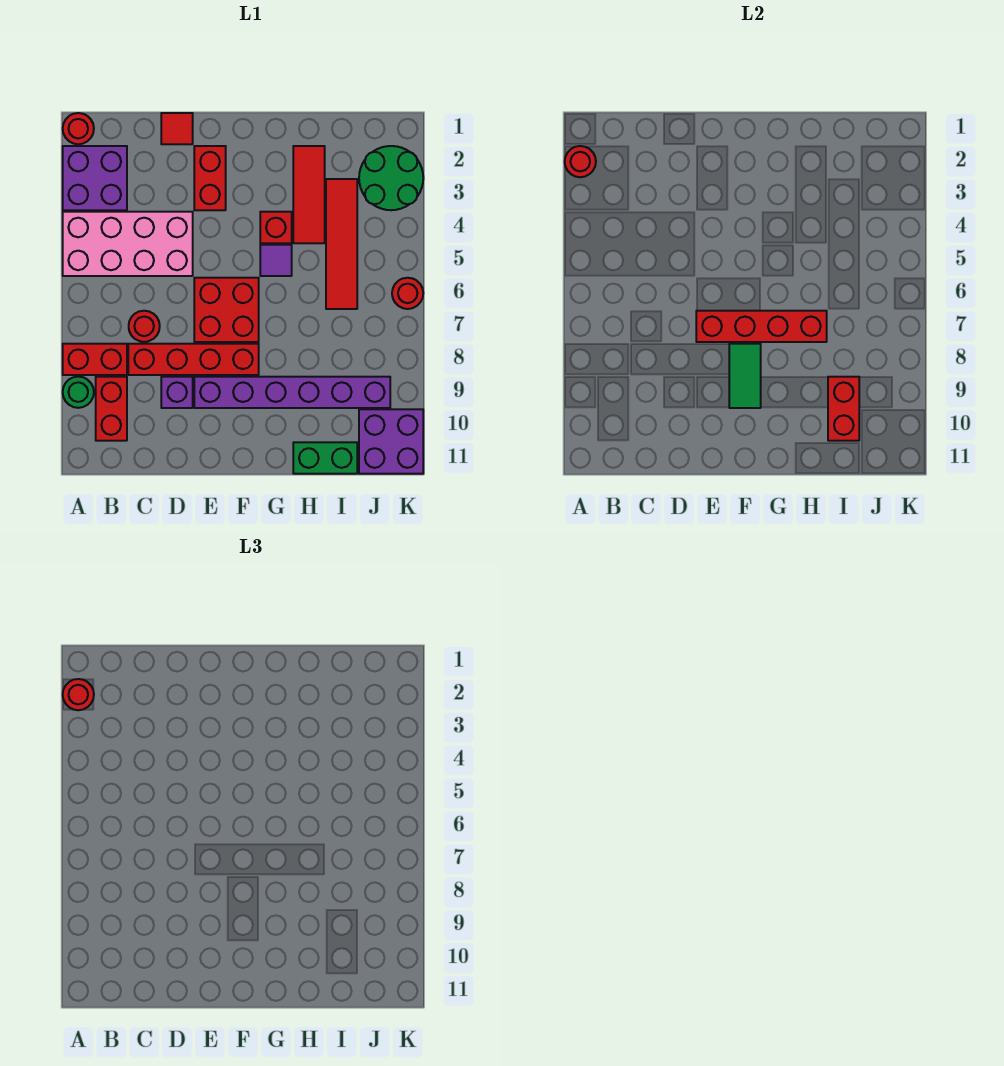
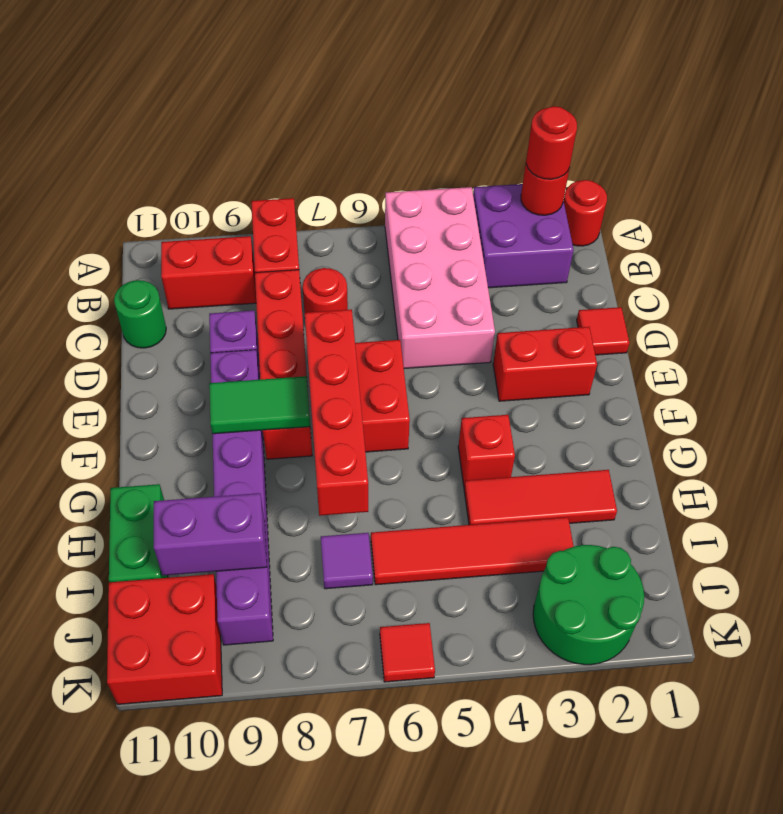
green 1x1 round brick [63,377,94,408] -> green 1x1 round brick moved to [114,280,166,348]
purple 1x1 tile [260,245,292,276] -> purple 1x1 tile moved to [321,533,373,589]
red 1x2 brick [828,377,859,441] -> purple 1x2 brick [154,493,267,575]
purple 2x2 brick [359,409,423,474] -> red 2x2 brick [107,574,222,704]
red 1x1 round brick [392,278,423,309] -> red 1x1 tile [380,623,435,682]

